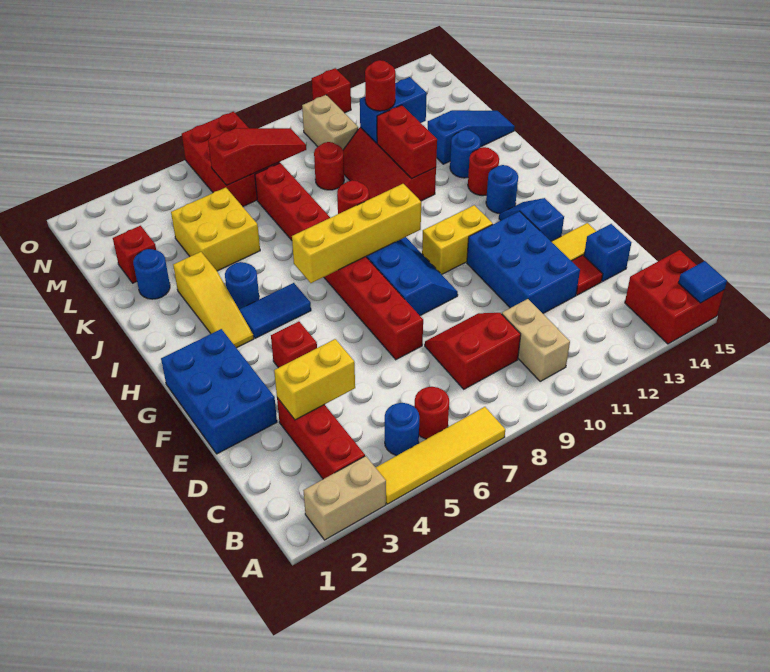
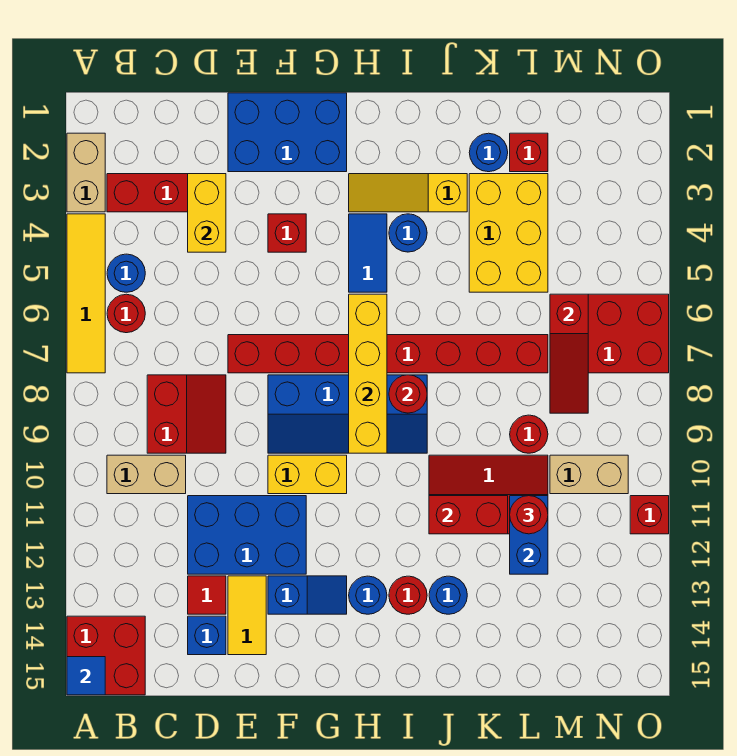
yellow 1x2 brick [422,205,493,274] -> yellow 1x2 brick turned to [268,455,347,494]
yellow 2x2 brick [171,187,260,271] -> yellow 2x3 brick [469,174,548,292]
blue 1x3 slope [428,110,515,164] -> none

